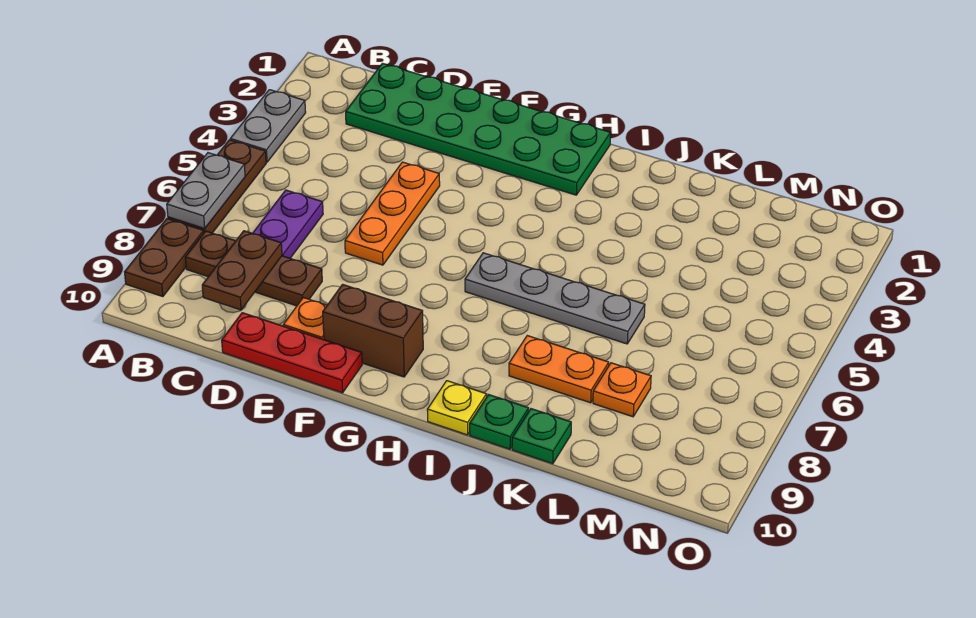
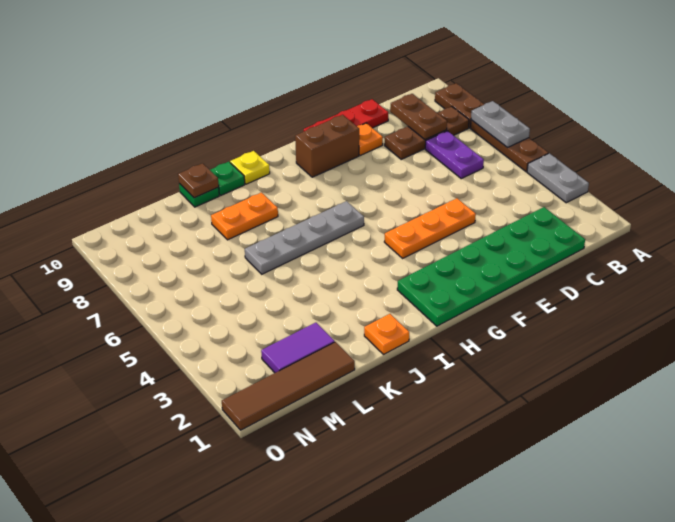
orange 1x3 plate [345,162,440,265] -> orange 1x3 plate turned to [384,198,476,258]
none -> brown 1x1 plate [178,163,219,198]
none -> brown 1x4 tile [222,342,355,430]
none -> purple 1x2 tile [261,323,335,373]
orange 1x1 plate [593,363,651,417] -> orange 1x1 plate moved to [364,314,409,355]

